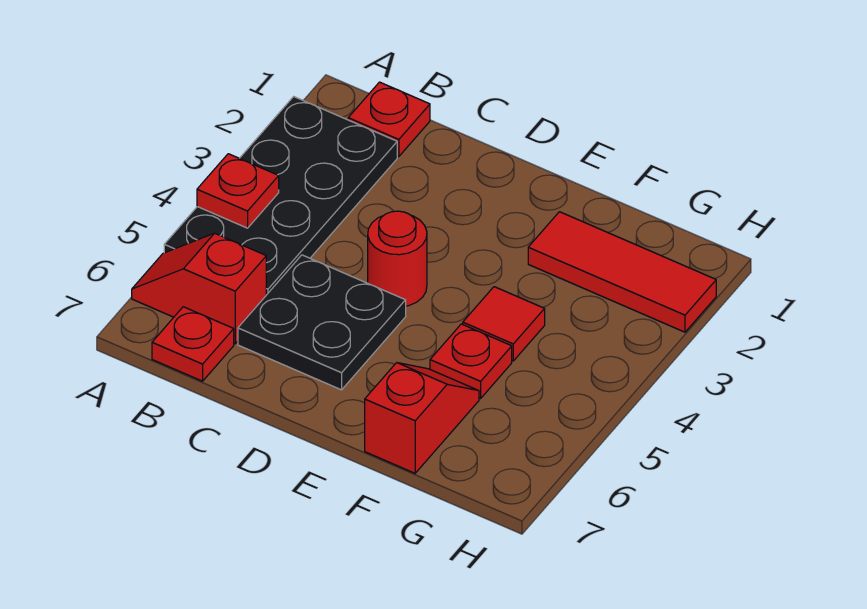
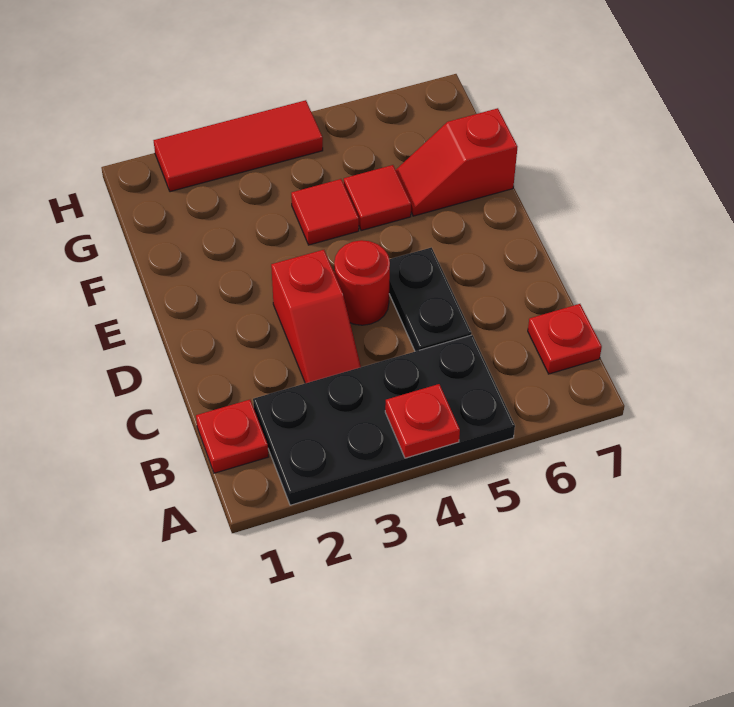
red 1x2 slope [132,233,266,344] -> red 1x2 slope moved to [271,250,361,383]
black 2x2 plate [238,255,406,390] -> black 1x2 plate [389,247,472,351]
red 1x3 tile [528,212,716,332] -> red 1x3 tile turned to [153,100,323,192]
red 1x1 plate [430,324,512,398] -> red 1x1 tile [344,165,411,231]

